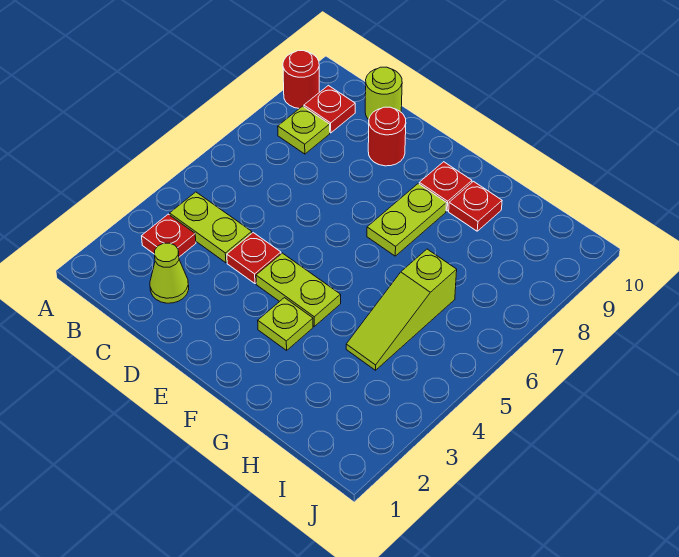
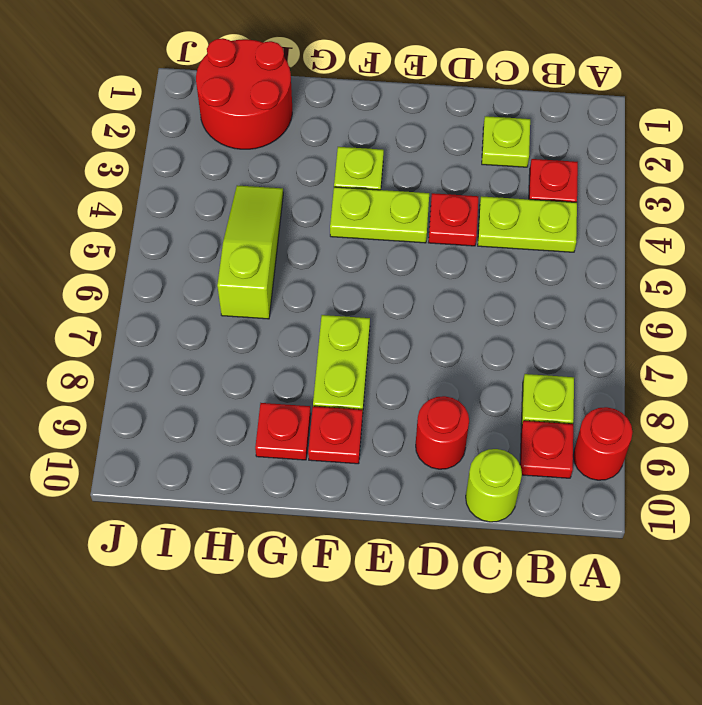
lime 1x1 cone [150,243,189,303] -> lime 1x1 plate [482,116,530,167]
none -> red 2x2 round brick [196,38,292,149]

